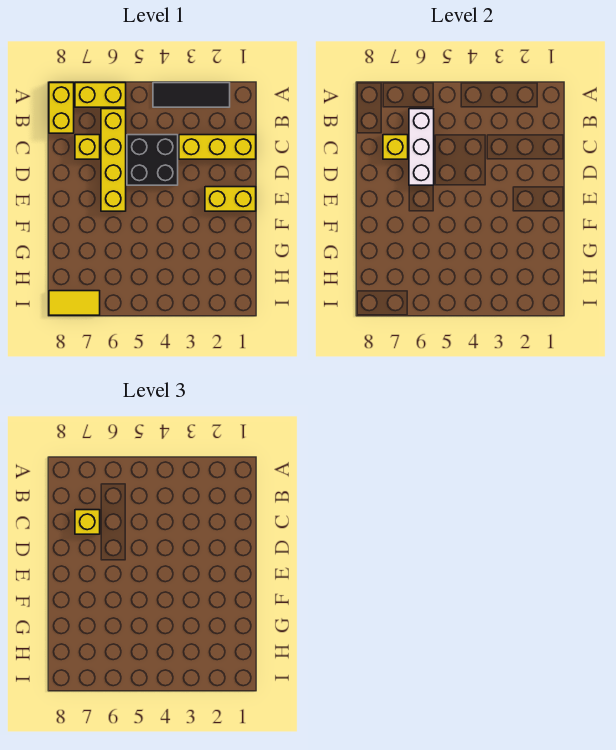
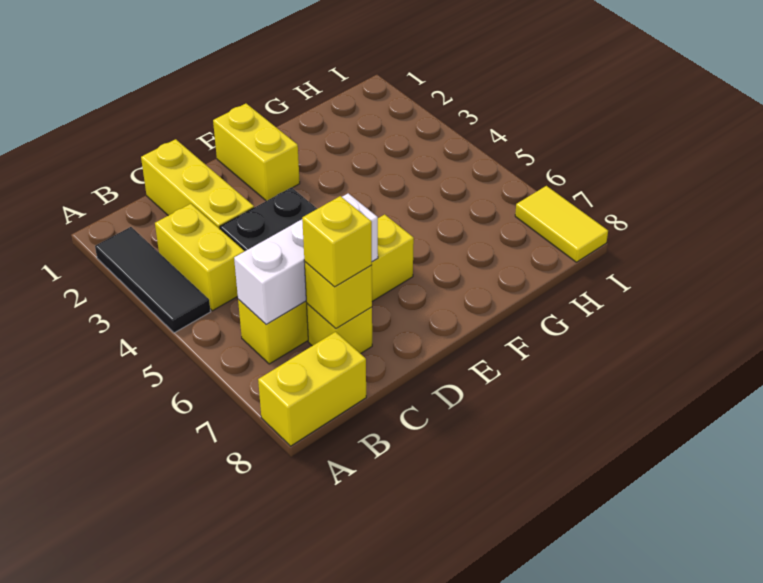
yellow 1x2 brick [75,83,126,107] -> yellow 1x2 brick moved to [155,204,244,311]

